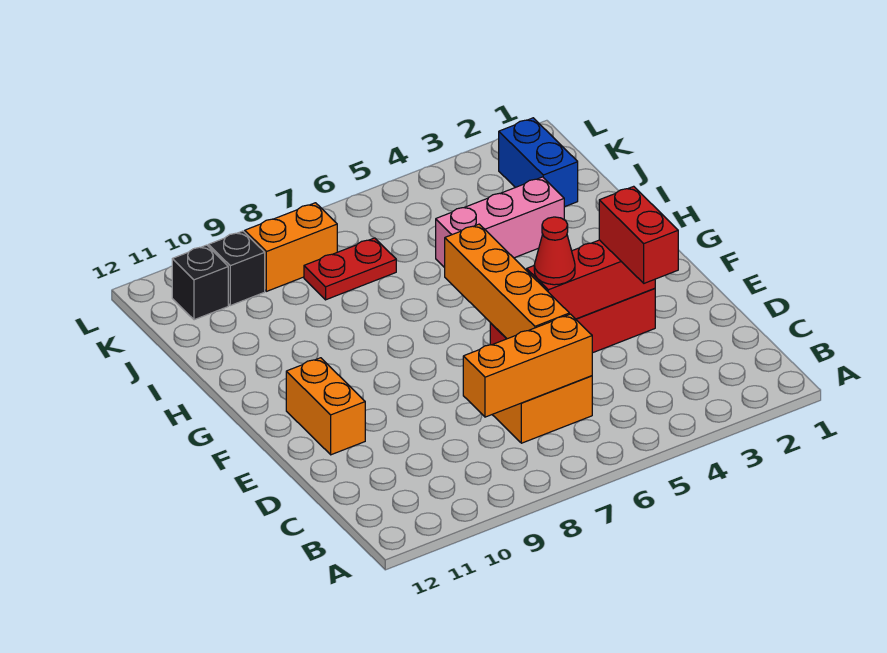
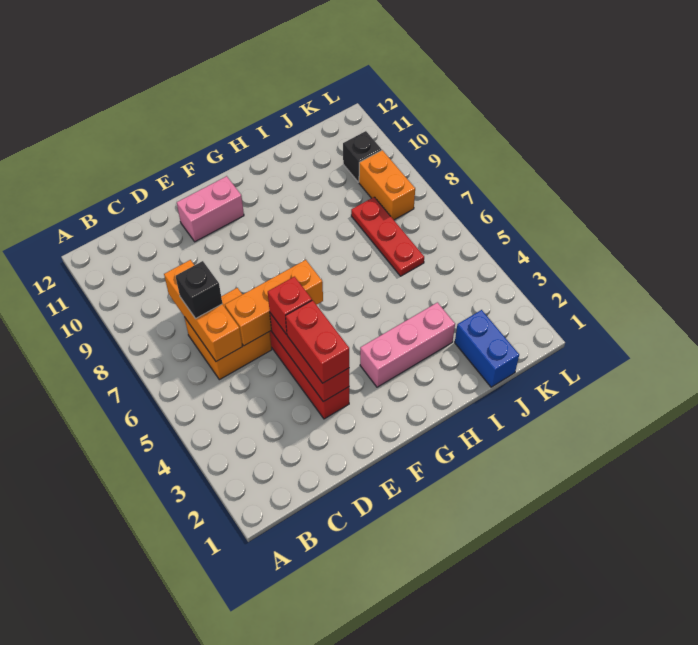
red 1x2 brick [599,186,678,283] -> red 1x2 brick turned to [286,300,349,383]
orange 1x4 brick [445,224,569,339] -> orange 1x3 brick [225,260,323,346]
red 1x1 cone [534,217,575,285] -> red 1x1 brick [268,277,312,334]
orange 1x2 brick [286,358,365,455] -> pink 1x2 brick [177,176,244,242]
pink 1x3 brick [436,177,564,267] -> pink 1x3 brick turned to [360,302,455,387]
blue 1x2 brick [499,118,578,207] -> blue 1x2 brick turned to [455,310,519,387]
red 1x2 plate [304,238,396,300] -> red 1x3 plate [351,197,424,276]
black 1x1 brick [172,245,228,320] -> black 1x1 brick moved to [176,261,222,319]

